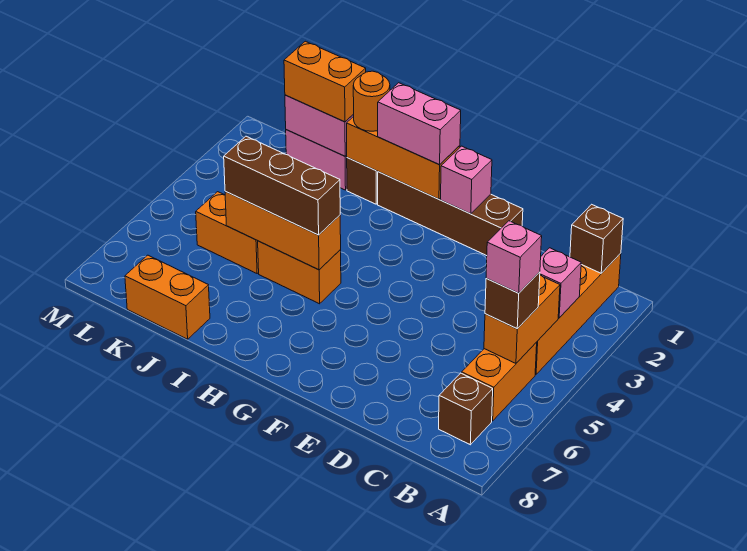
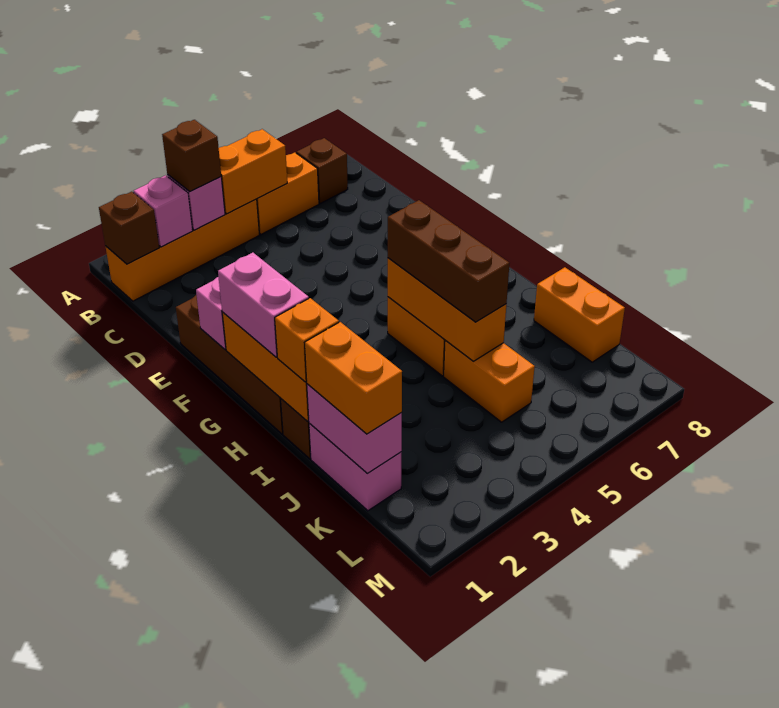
brown 1x1 brick [485,272,540,329] -> brown 1x1 brick moved to [162,120,221,192]
pink 1x1 brick [486,221,542,293] -> pink 1x1 brick moved to [134,175,193,247]
orange 1x1 round brick [353,71,390,131] -> orange 1x1 brick [275,298,339,382]

